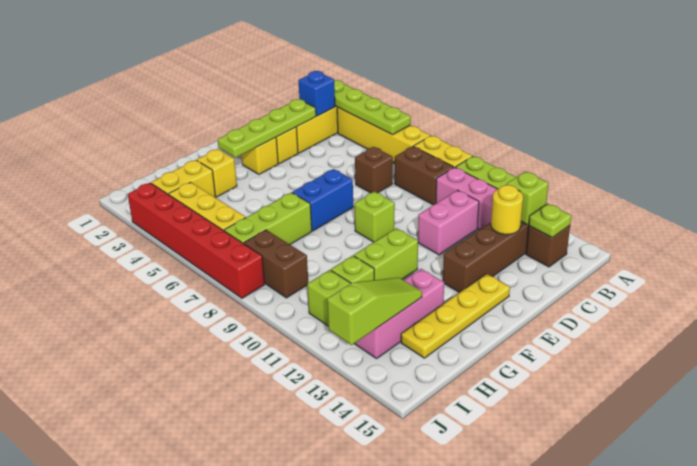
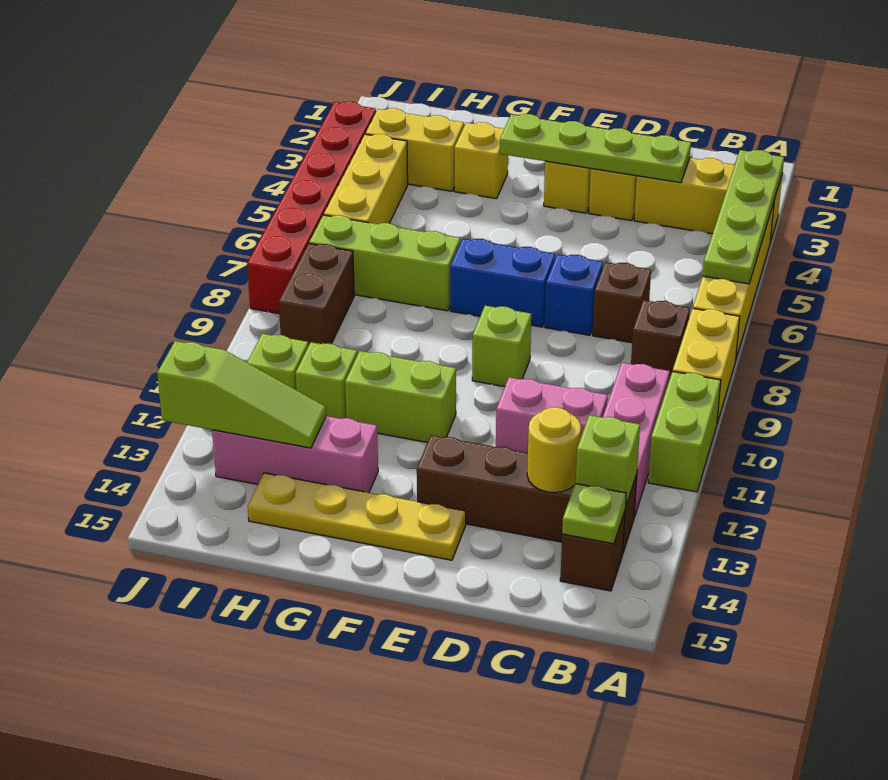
blue 1x1 brick [298,71,335,116] -> blue 1x1 brick moved to [545,254,603,335]
brown 1x2 brick [395,146,454,205] -> brown 1x1 brick [631,300,690,380]

